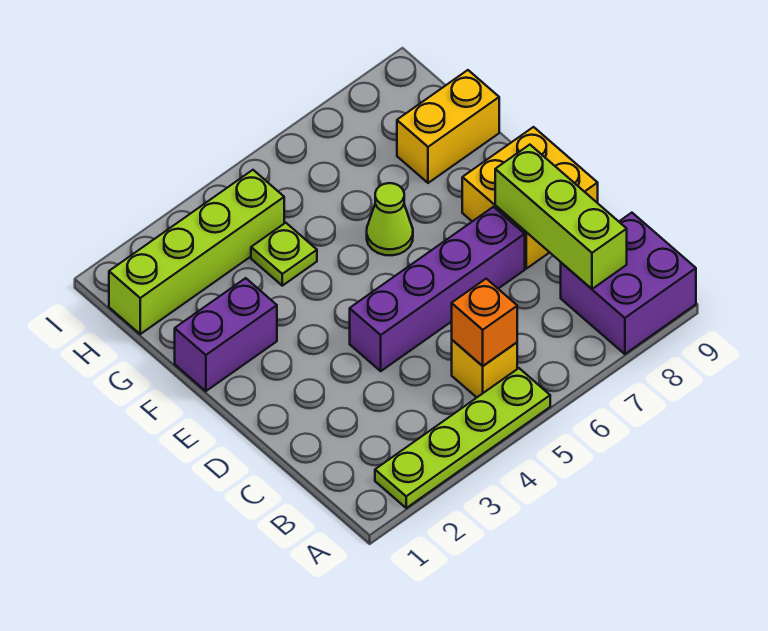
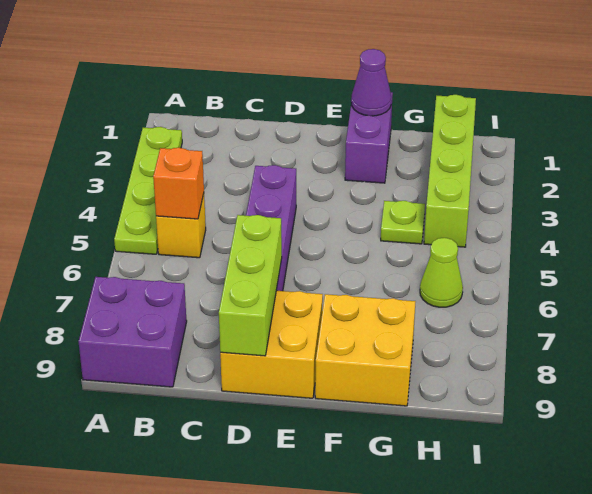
lime 1x3 brick [495,145,627,289] -> lime 1x3 brick turned to [219,215,282,356]
none -> purple 1x1 cone [351,49,391,116]
lime 1x1 cone [367,183,413,255] -> lime 1x1 cone moved to [420,238,463,307]
yellow 1x2 brick [397,70,499,183] -> yellow 2x2 brick [315,294,416,406]

